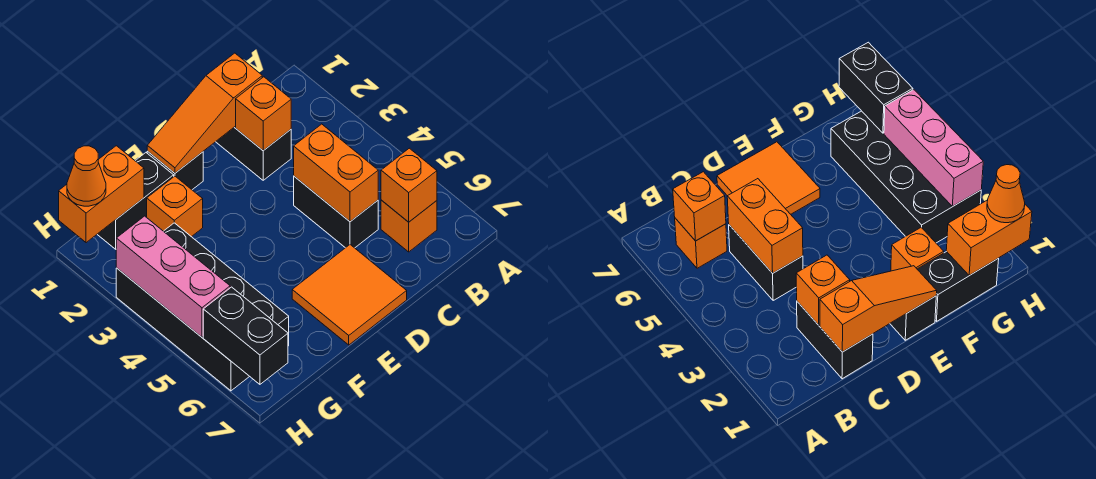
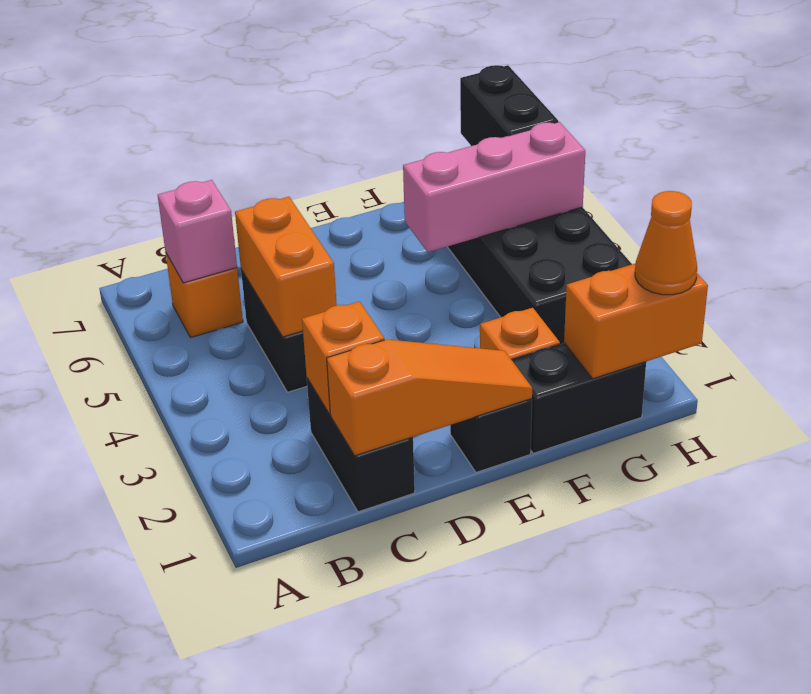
orange 1x1 brick [381,148,437,222] -> pink 1x1 brick [158,180,237,283]
orange 2x2 tile [292,245,407,345] -> none
pink 1x3 brick [116,216,230,337] -> pink 1x3 brick turned to [403,122,585,252]

